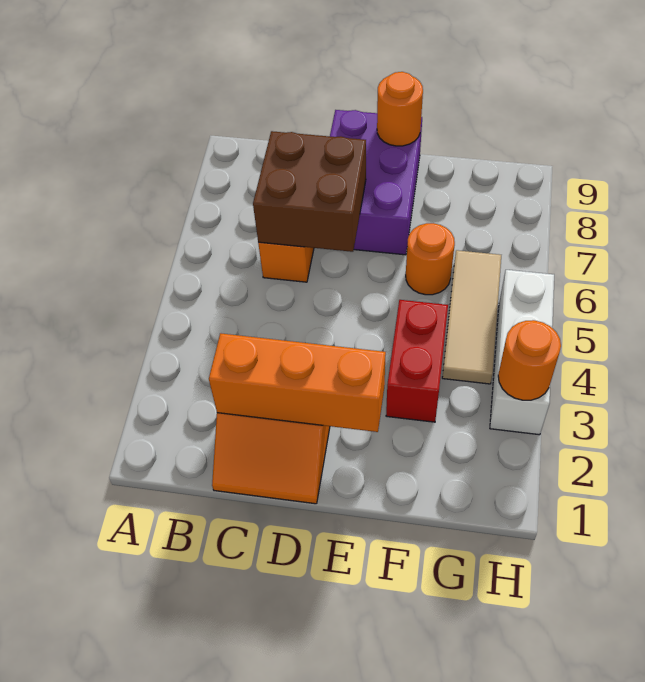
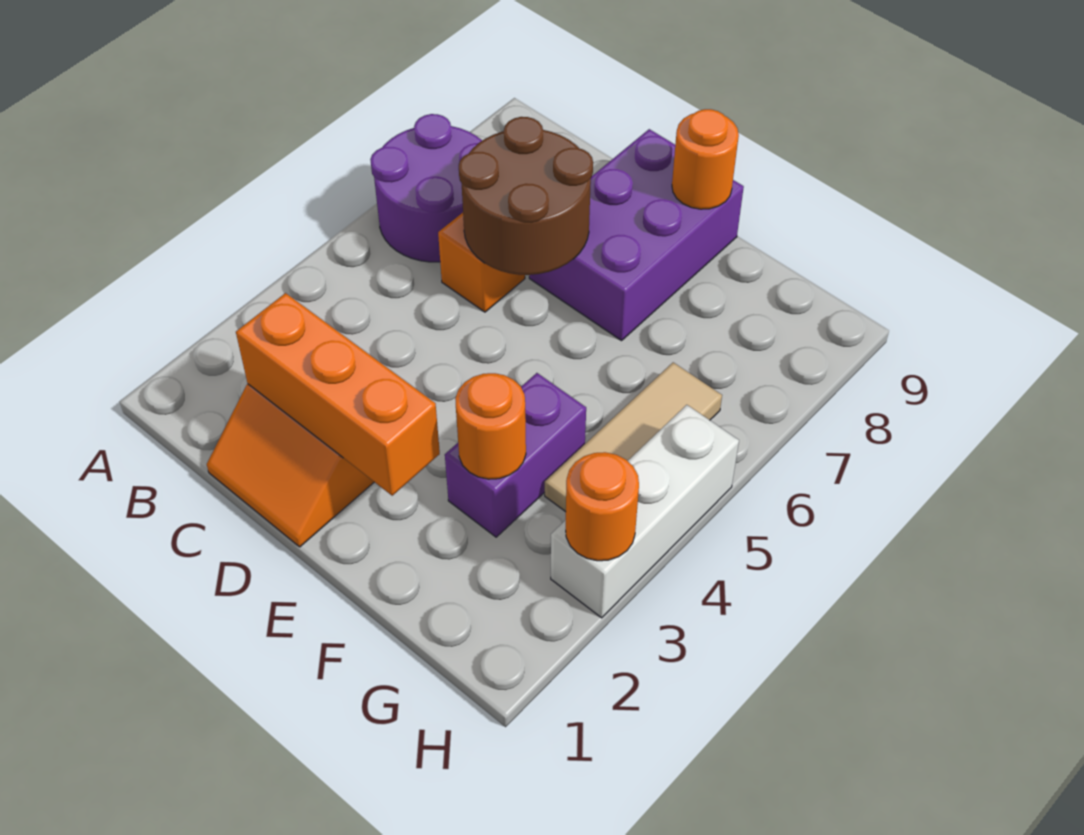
none -> purple 2x2 round brick [370,114,482,262]
brown 2x2 brick [253,131,366,252] -> brown 2x2 round brick [459,117,593,275]
red 1x2 brick [386,300,448,422] -> purple 1x2 brick [445,373,586,537]
orange 1x1 round brick [406,223,455,295] -> orange 1x1 round brick moved to [455,373,526,479]

